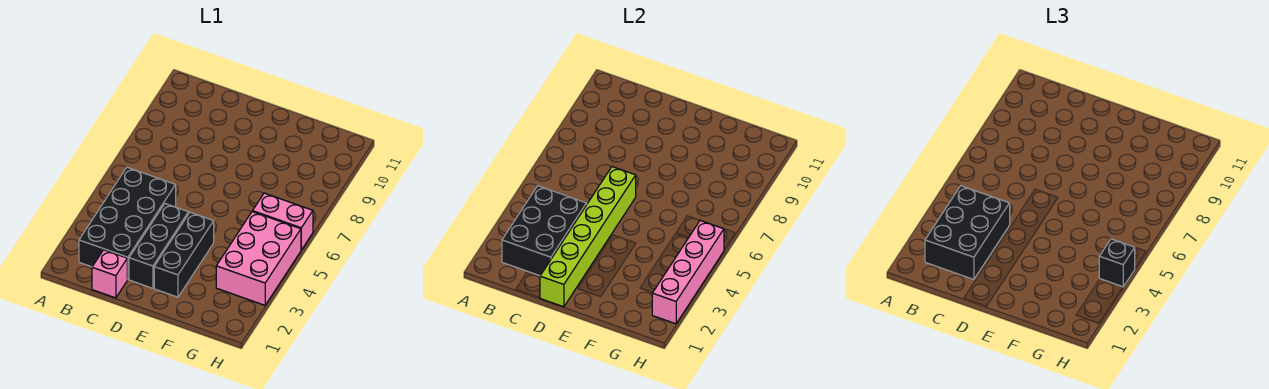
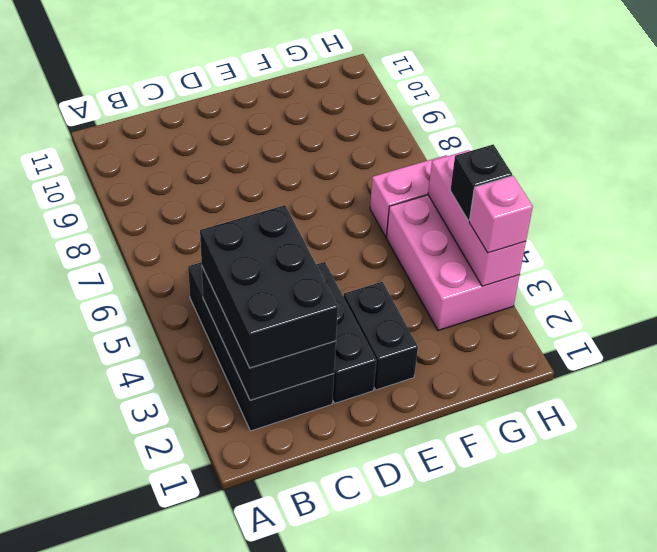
pink 1x1 brick [92,250,127,298] -> pink 1x1 brick moved to [469,176,533,253]
lime 1x6 brick [540,167,636,307] -> none
black 1x3 brick [154,212,214,297] -> black 1x2 brick [344,282,418,390]
pink 1x4 brick [652,221,724,324] -> pink 1x3 brick [428,150,526,286]

